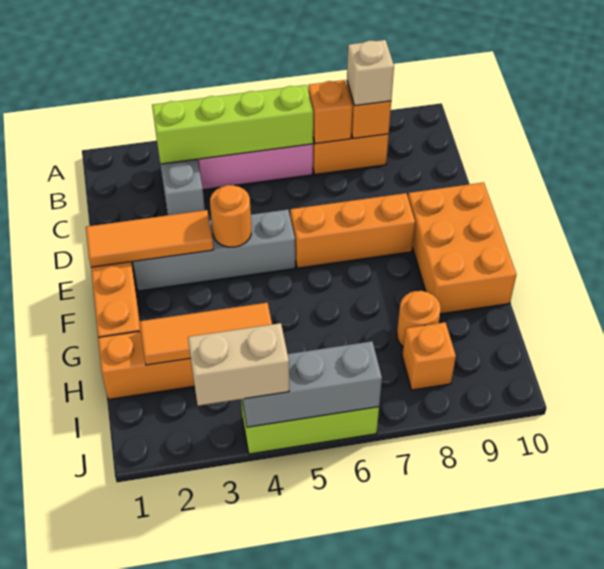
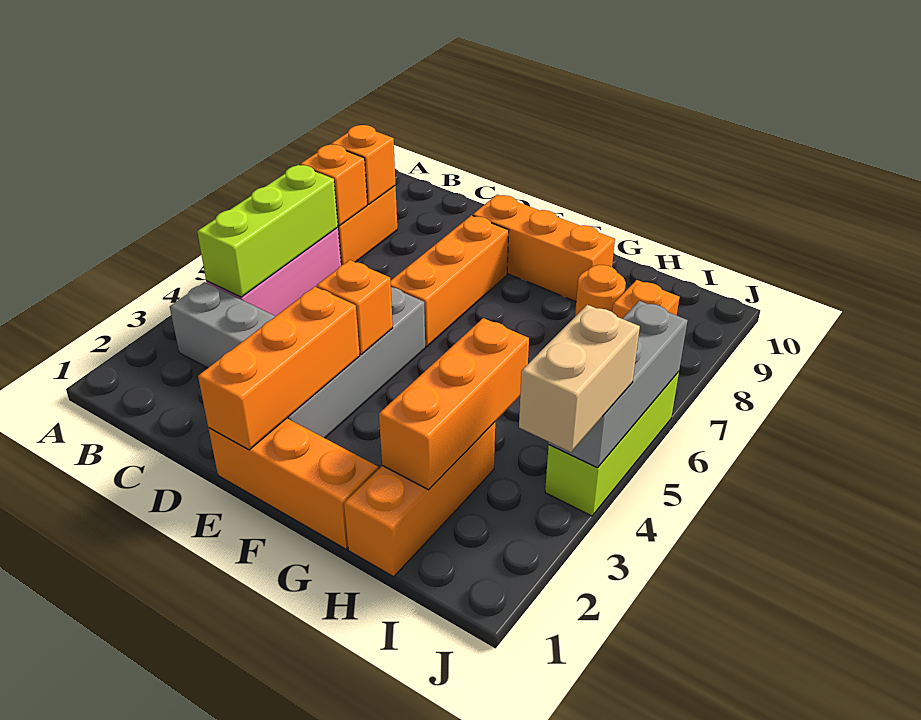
lime 1x4 brick [152,85,313,164] -> lime 1x3 brick [197,165,338,297]
tan 1x1 brick [347,40,394,106] -> none
orange 1x3 tile [86,210,213,267] -> orange 1x3 brick [198,287,360,450]
orange 1x1 round brick [210,185,251,247] -> orange 1x1 brick [316,260,393,355]
orange 2x3 brick [408,182,516,314] -> orange 1x3 brick [473,194,615,302]
orange 1x3 tile [140,303,272,365] -> orange 1x3 brick [379,318,529,490]

